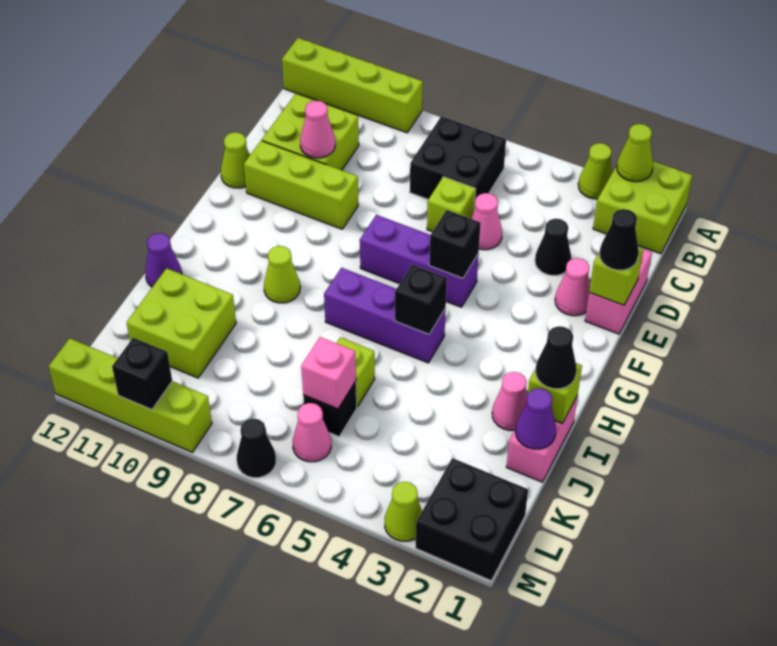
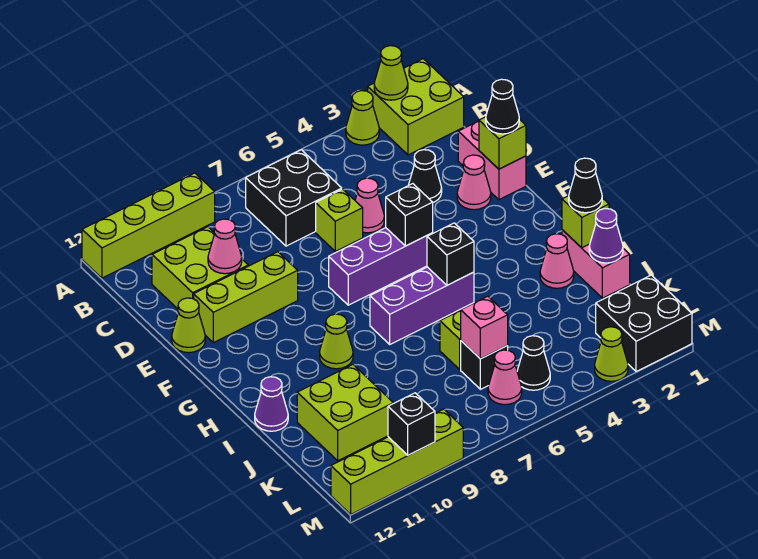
black 1x1 cone [237,419,276,478] -> black 1x1 cone moved to [517,336,550,390]

